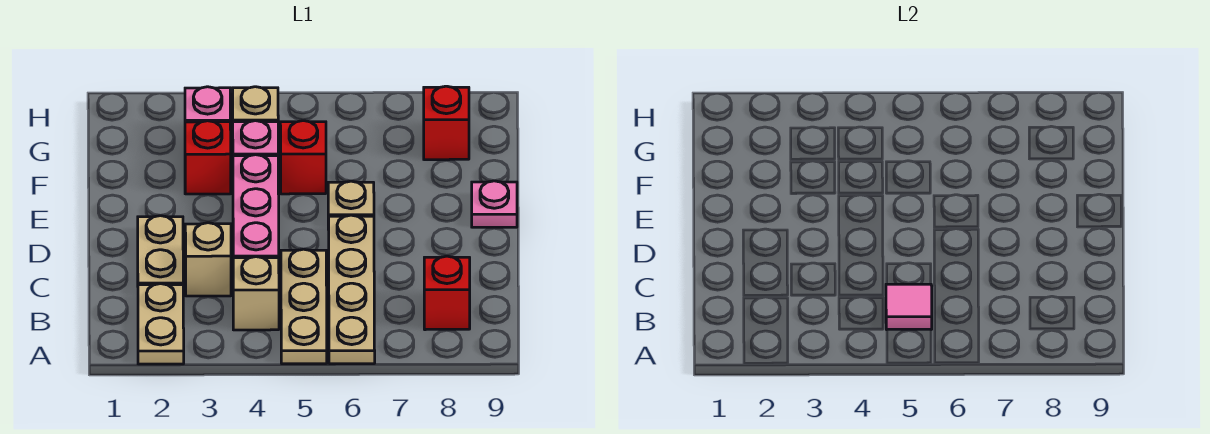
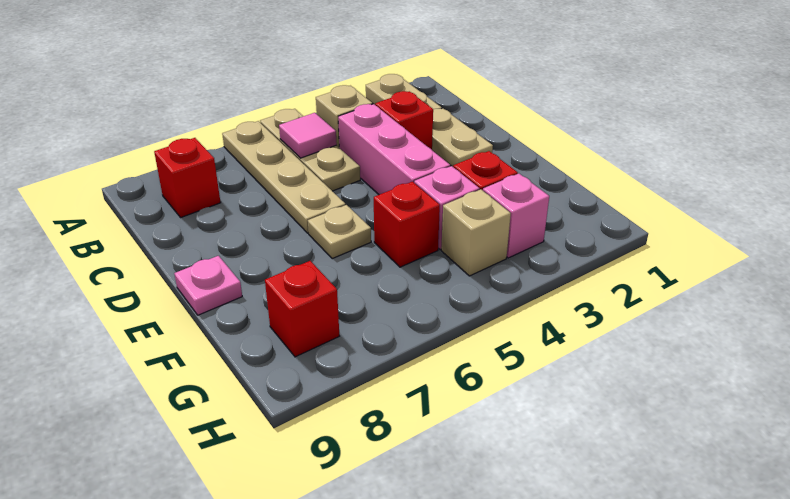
tan 1x1 brick [185,223,231,296] -> red 1x1 brick [375,91,433,150]

